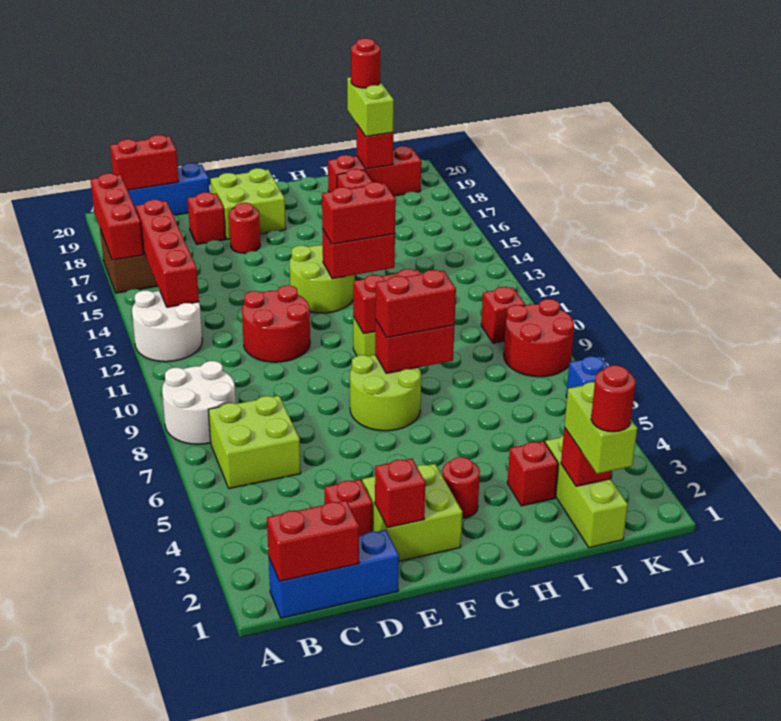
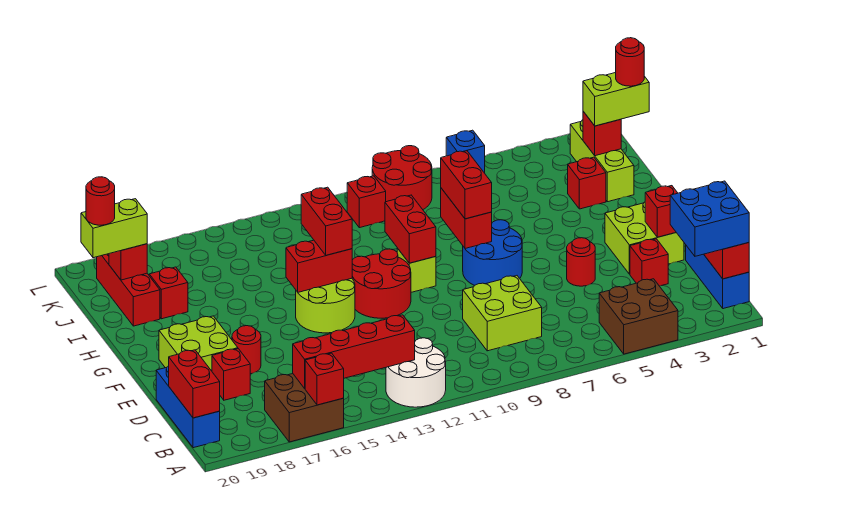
none -> brown 2x2 brick [599,279,678,354]
white 2x2 round brick [162,361,236,444] -> none
red 1x3 brick [91,173,143,260] -> red 1x1 brick [305,353,344,405]
none -> blue 2x2 brick [670,181,749,256]
lime 2x2 brick [208,396,301,489] -> lime 2x2 brick moved to [463,276,542,351]
red 2x2 round brick [242,285,310,362] -> red 2x2 round brick moved to [352,249,411,318]
lime 2x2 round brick [350,355,421,431] -> blue 2x2 round brick [463,220,522,285]
red 1x1 round brick [442,457,480,519] -> red 1x1 round brick moved to [567,238,595,286]
red 1x2 brick [322,229,395,279] -> red 1x2 brick turned to [286,240,352,292]
lime 1x3 brick [545,436,628,548] -> lime 1x3 brick turned to [570,120,634,202]

